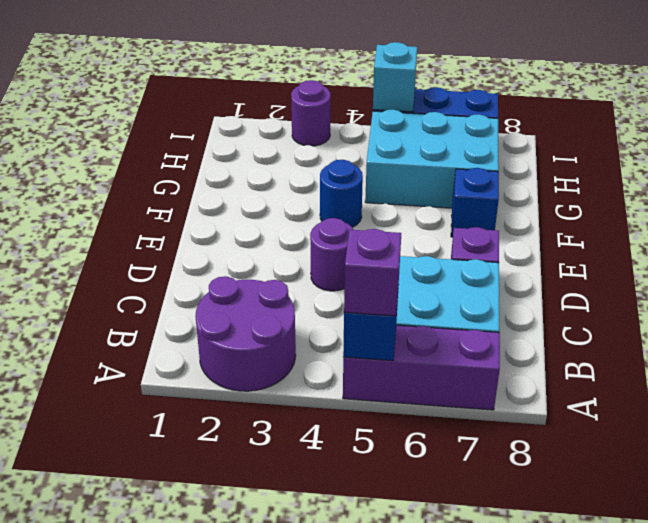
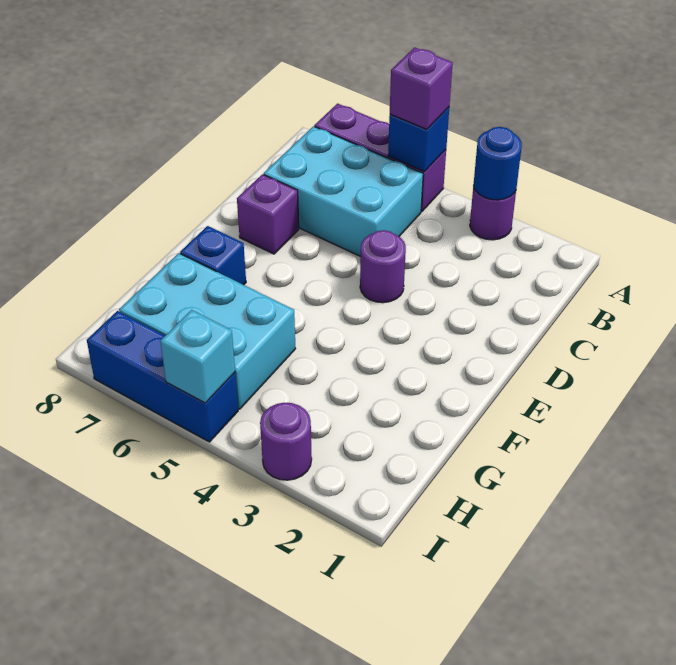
purple 2x2 round brick [195,276,296,391] -> purple 1x1 round brick [470,187,516,240]
blue 1x1 round brick [320,160,363,227] -> blue 1x1 round brick moved to [473,127,522,200]

